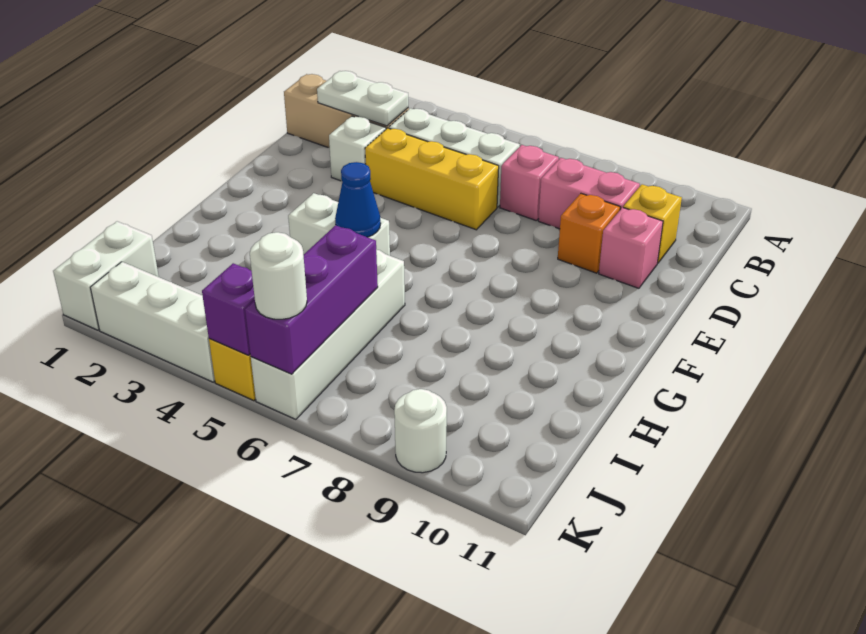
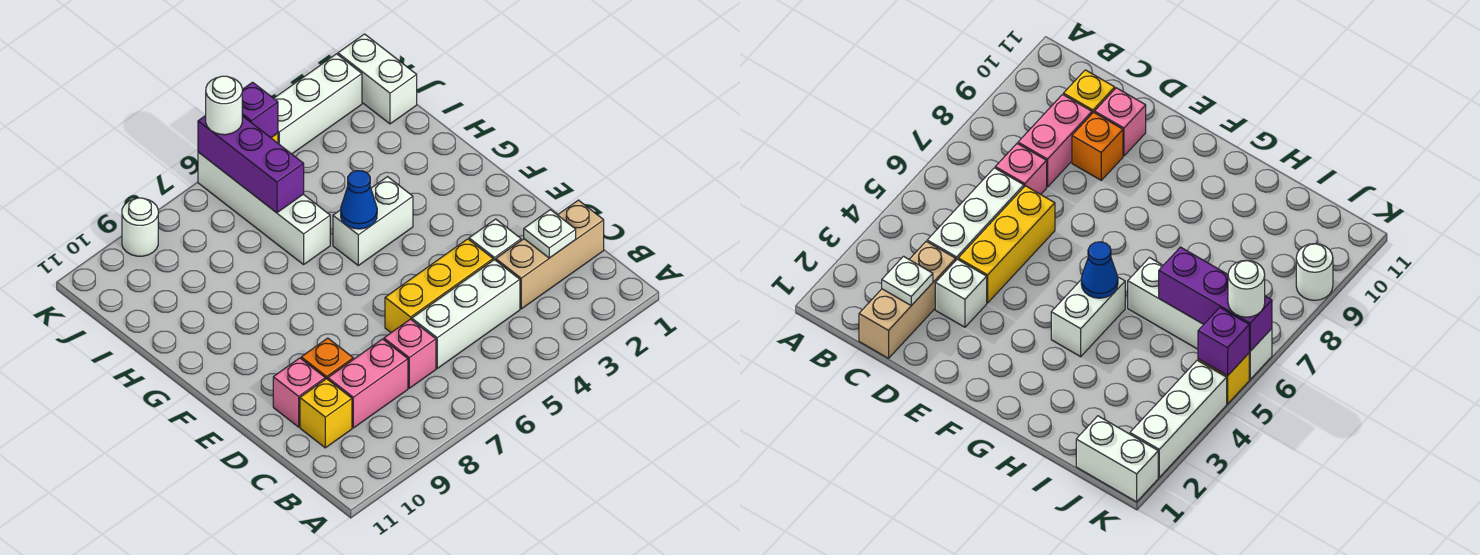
white 1x2 plate [317,71,408,126] -> white 1x1 plate [524,210,576,258]

